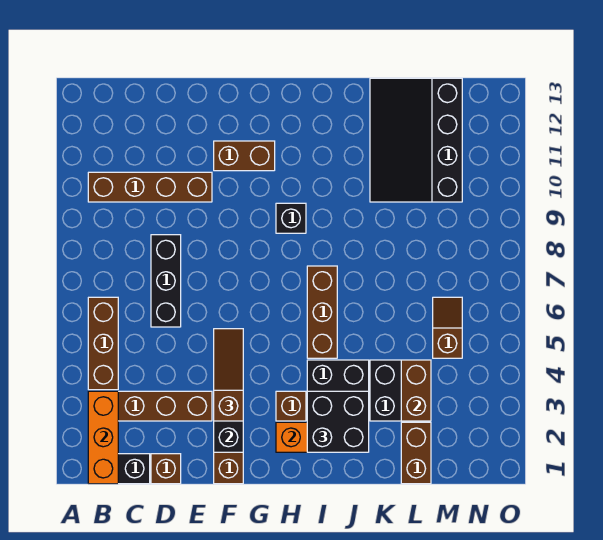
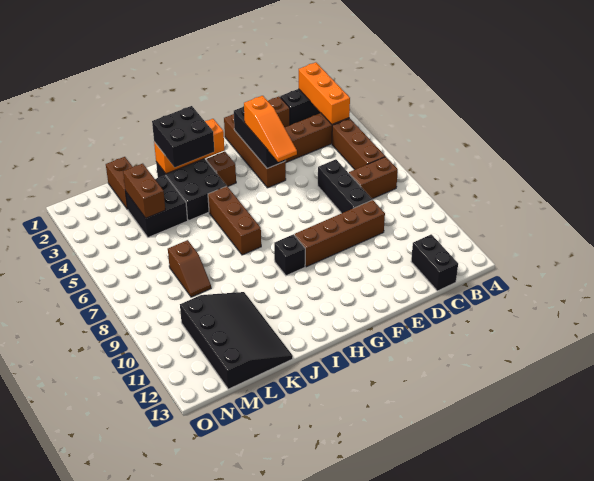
brown 1x4 brick [88,172,212,202] -> brown 1x4 brick moved to [295,200,385,267]
none -> black 1x2 brick [411,234,458,291]
brown 1x3 slope [214,329,243,421] -> orange 1x3 slope [244,96,297,162]
brown 1x2 brick [214,141,275,171] -> brown 1x2 brick moved to [349,157,398,199]
brown 1x2 slope [433,297,462,358] -> brown 1x2 slope moved to [168,240,211,297]

